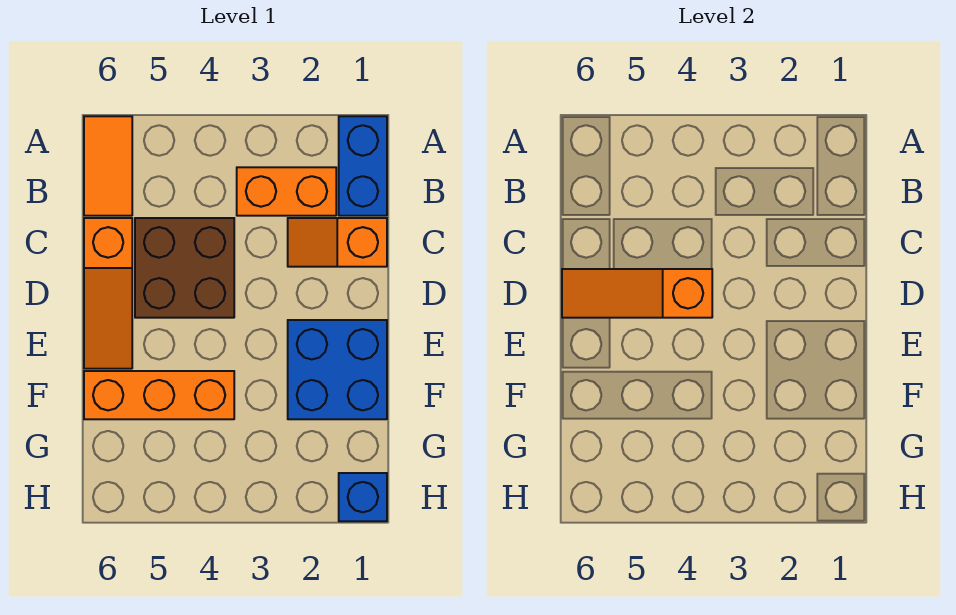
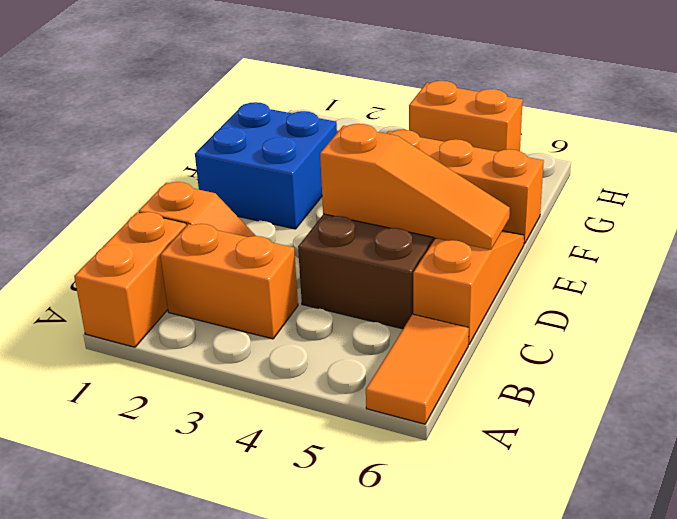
blue 1x2 brick [339,116,387,216] -> orange 1x2 brick [74,212,186,347]
blue 1x1 brick [339,473,387,521] -> none
none -> orange 1x2 brick [409,81,523,152]

